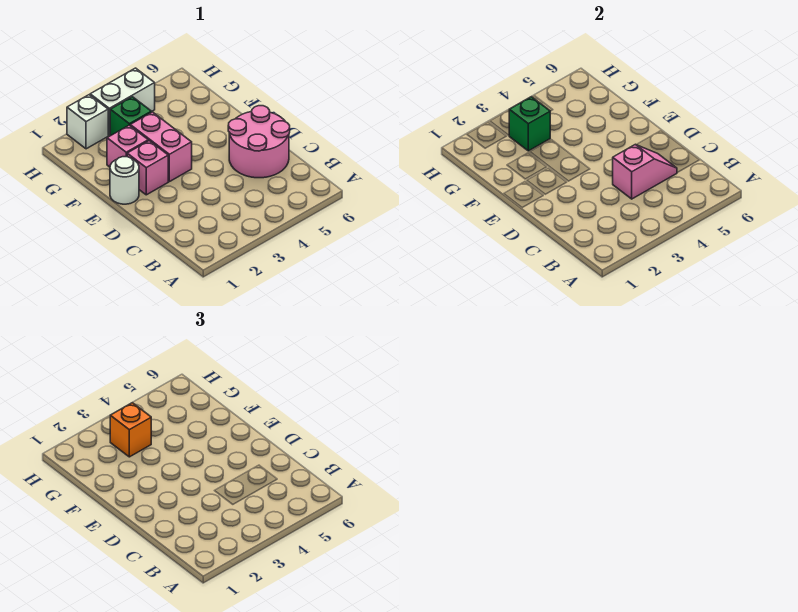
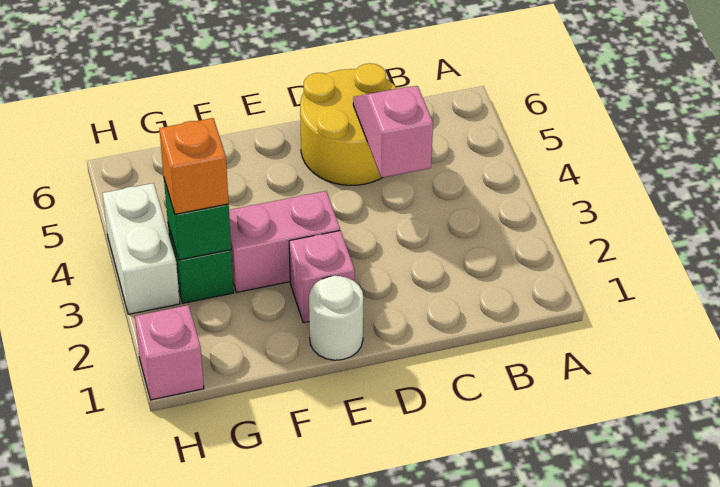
pink 2x2 round brick [228,106,290,178] -> yellow 2x2 round brick [300,63,397,185]
pink 1x1 brick [107,125,148,167] -> pink 1x1 brick moved to [135,305,204,400]
white 1x1 brick [67,95,108,149] -> none

